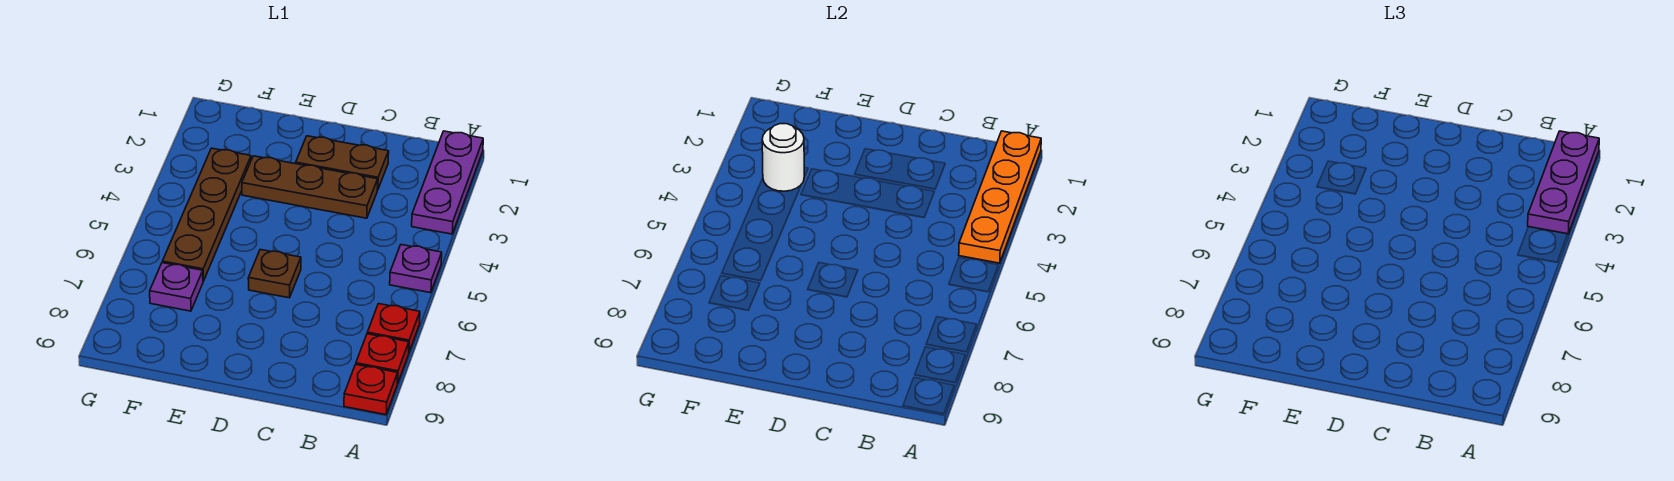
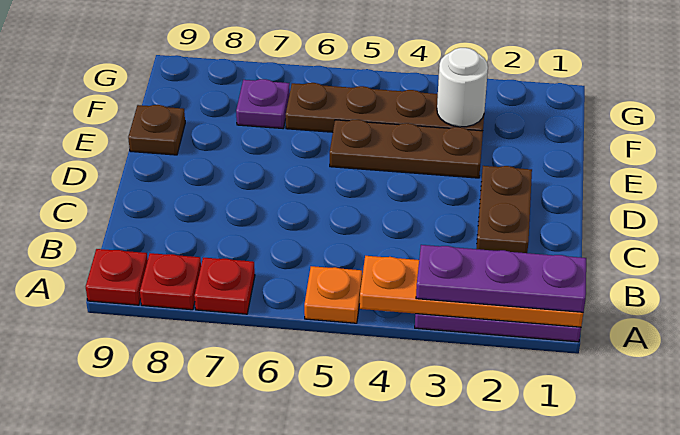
purple 1x1 plate [390,245,442,293] -> orange 1x1 plate [304,266,362,323]
brown 1x3 plate [242,156,378,218] -> brown 1x3 plate turned to [330,120,483,178]
brown 1x1 plate [248,250,301,298] -> brown 1x1 plate moved to [128,105,185,155]

